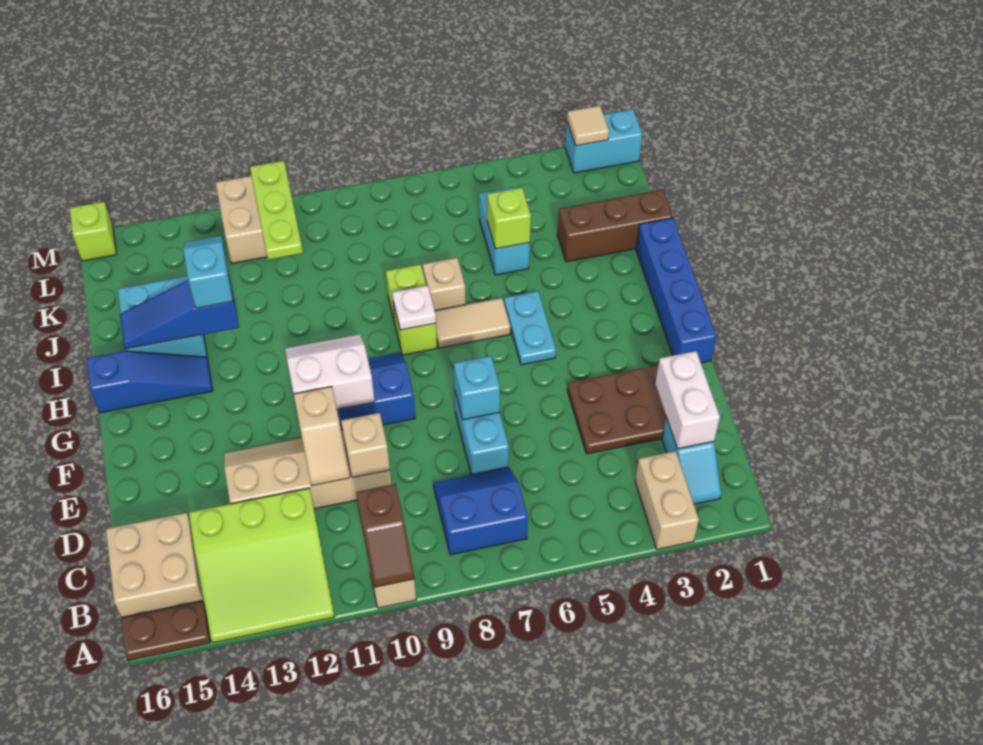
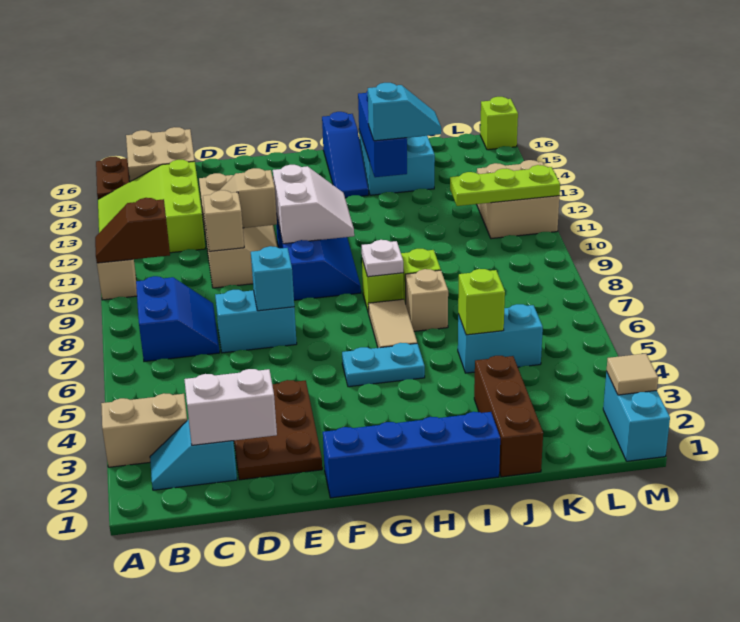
blue 1x3 slope [120,278,239,349] -> blue 1x3 brick [358,91,407,177]

